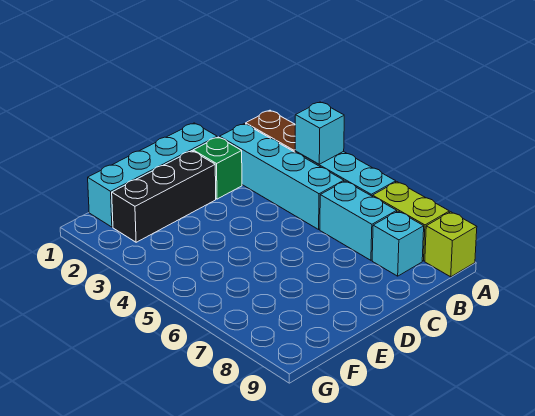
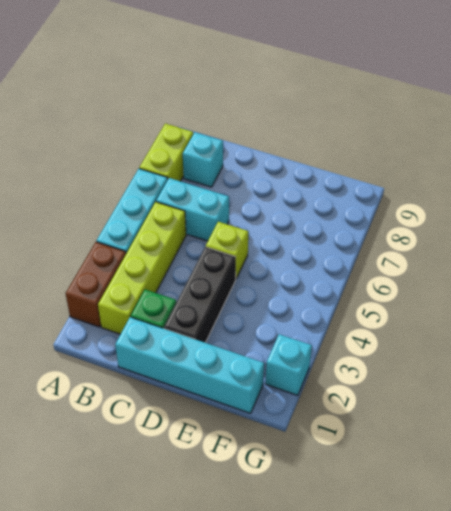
cyan 1x1 brick [295,102,344,164] -> cyan 1x1 brick moved to [265,334,312,395]
lime 1x1 brick [425,212,477,277] -> lime 1x1 brick moved to [206,222,248,279]
cyan 1x4 brick [220,124,344,229] -> lime 1x4 brick [98,202,186,334]
cyan 1x2 brick [320,181,397,260] -> cyan 1x2 brick turned to [156,178,229,241]
black 1x3 brick [112,151,216,242] -> black 1x3 brick turned to [164,247,236,343]

